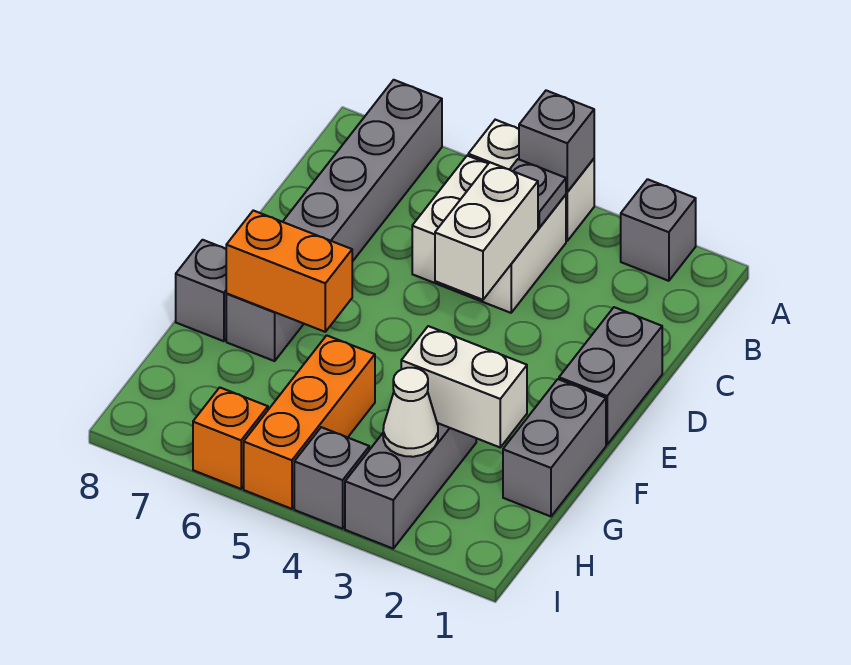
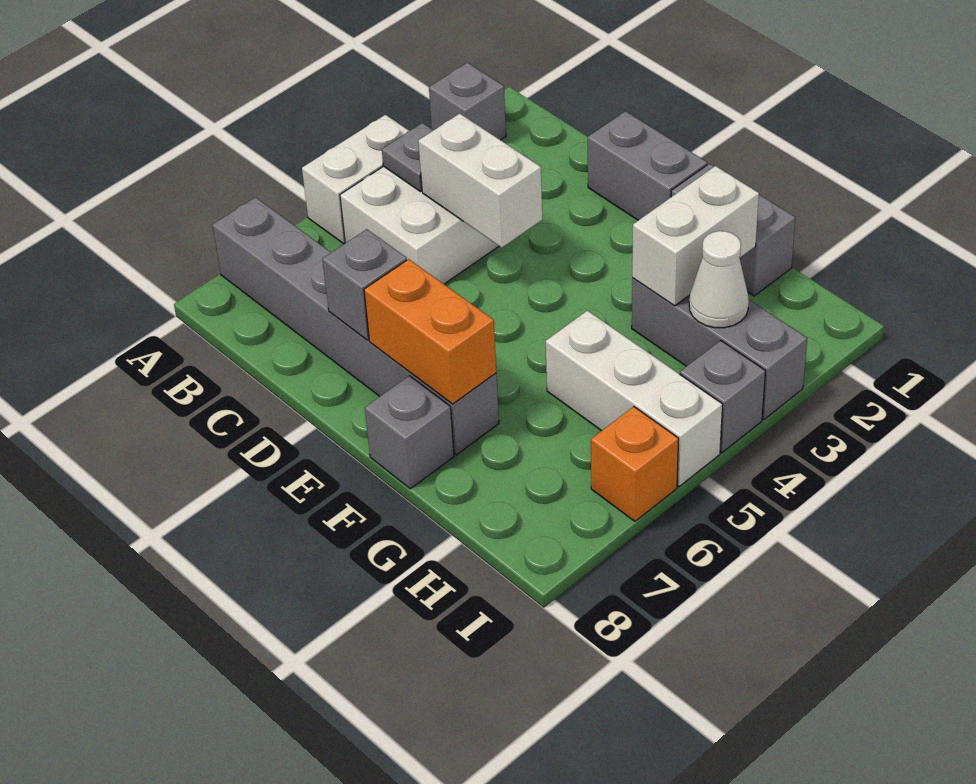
grey 1x1 brick [519,90,594,192] -> grey 1x1 brick moved to [322,229,407,340]
orange 1x2 brick [226,211,352,332] -> orange 1x2 brick turned to [364,259,496,404]
orange 1x3 brick [244,335,375,509] -> white 1x3 brick [546,311,723,487]

